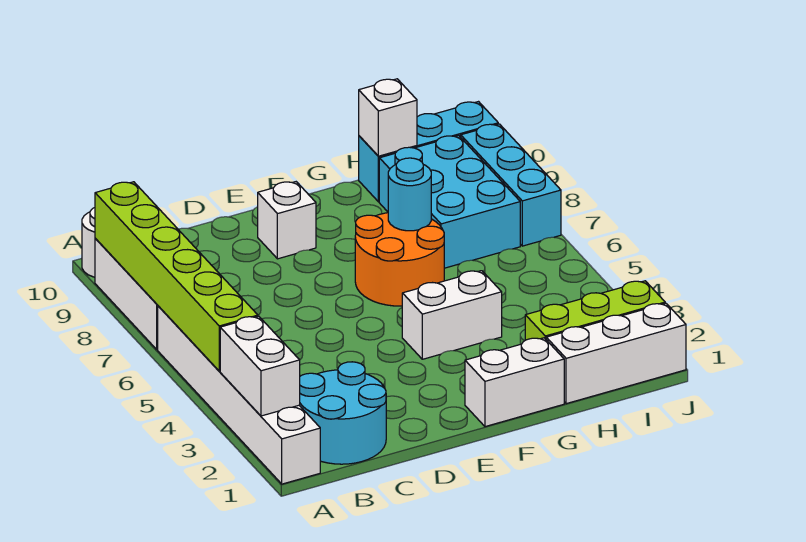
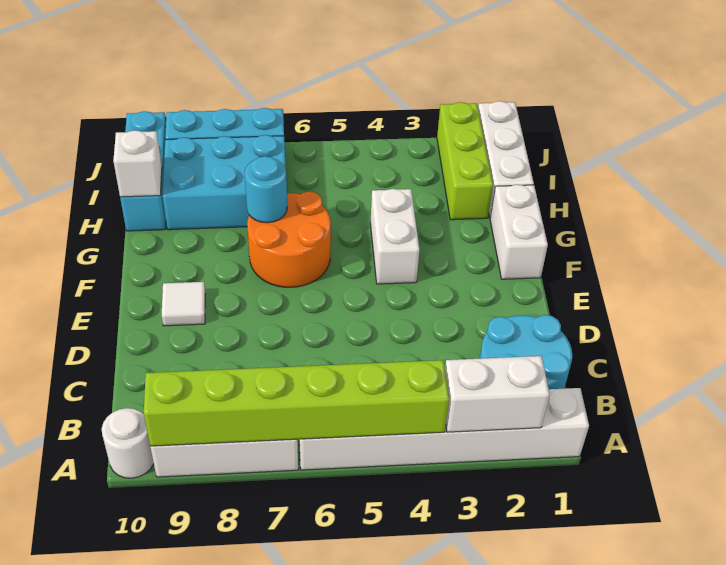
white 1x1 brick [258,182,316,259] -> white 1x1 tile [162,282,205,326]

